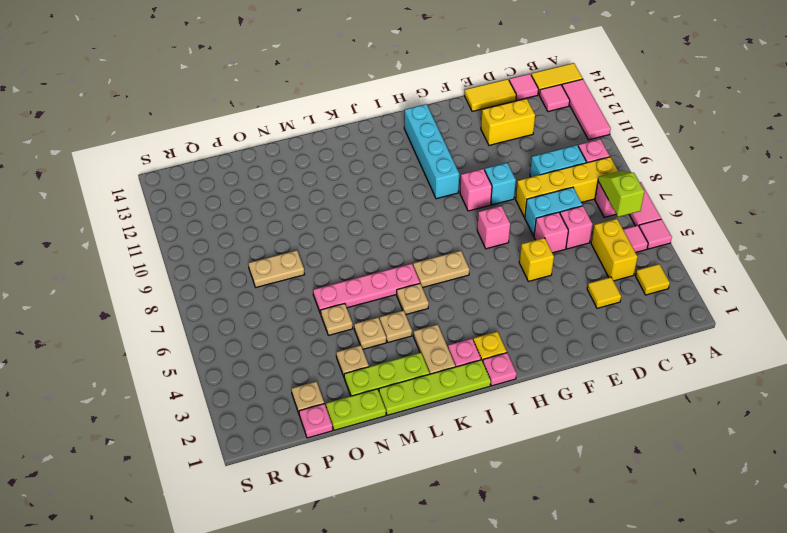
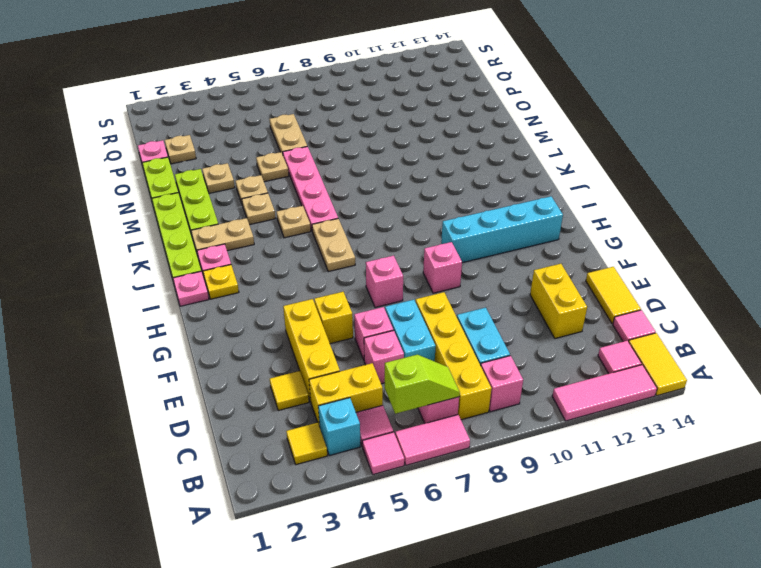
none -> yellow 1x3 brick [283,299,340,402]
cyan 1x1 brick [485,163,516,205] -> cyan 1x1 brick moved to [318,398,361,456]
tan 1x2 plate [248,250,305,287] -> tan 1x2 plate moved to [270,114,307,154]

